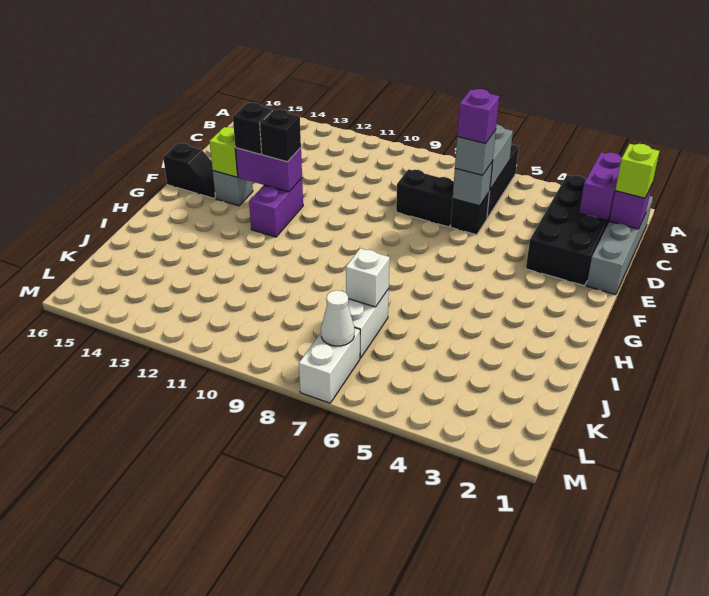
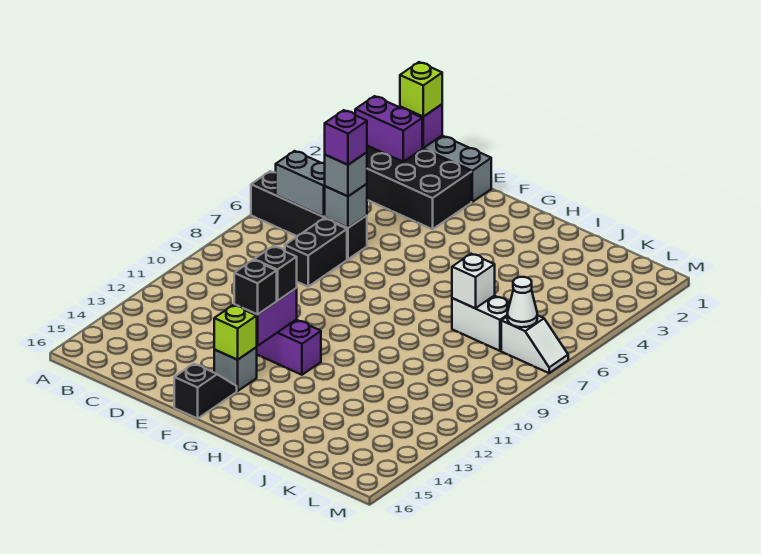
white 1x2 brick [299,328,360,403] -> white 1x2 slope [501,315,568,373]

